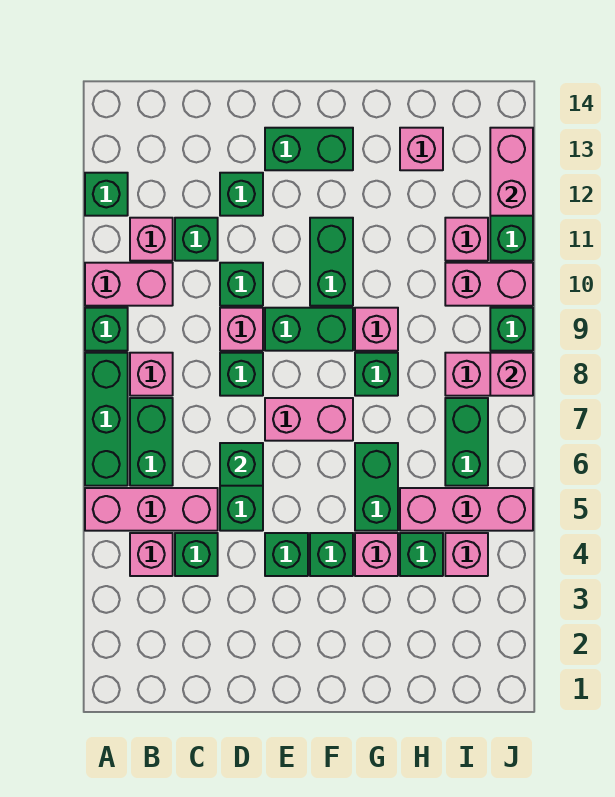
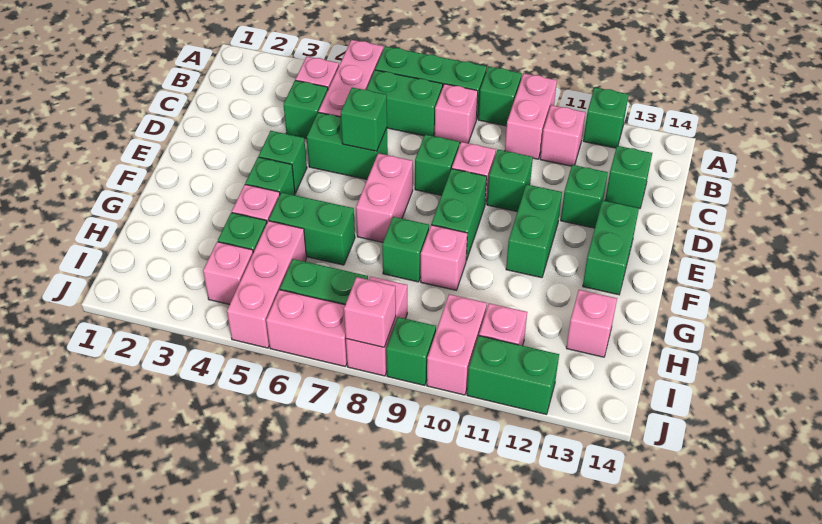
green 1x1 brick [175,218,218,261] -> green 1x1 brick moved to [605,146,652,208]
green 1x2 brick [310,218,353,306] -> green 1x2 brick turned to [506,184,562,278]
pink 1x2 brick [490,128,533,216] -> pink 1x2 brick moved to [266,290,347,367]

